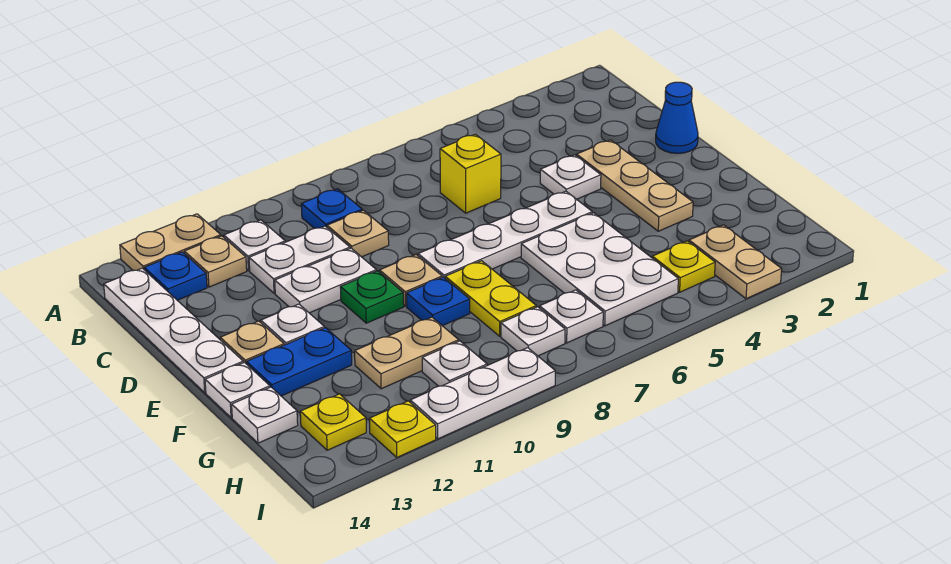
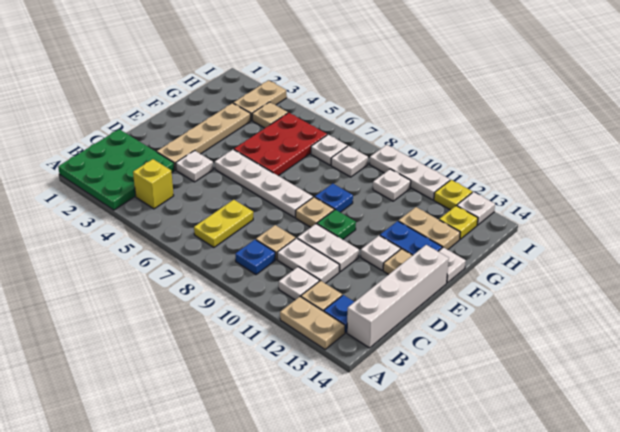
none -> green 3x3 plate [58,129,174,210]
white 1x4 plate [104,268,243,393] -> white 1x4 brick [347,245,449,348]
yellow 1x1 brick [440,134,501,213] -> yellow 1x1 brick moved to [133,159,174,209]
blue 1x1 cone [656,82,698,153] -> none
tan 1x3 plate [577,140,693,231] -> tan 1x4 plate [157,103,251,170]
white 2x3 plate [521,213,678,326] -> red 2x3 plate [234,113,327,176]
yellow 1x2 plate [445,261,536,336] -> yellow 1x2 plate moved to [194,200,253,247]
tan 1x2 plate [355,317,459,389] -> tan 1x2 plate moved to [399,207,460,250]
white 1x1 plate [232,387,298,443] -> white 1x1 plate moved to [457,192,495,225]
yellow 1x1 plate [652,241,715,292] -> tan 1x1 plate [252,102,288,128]

